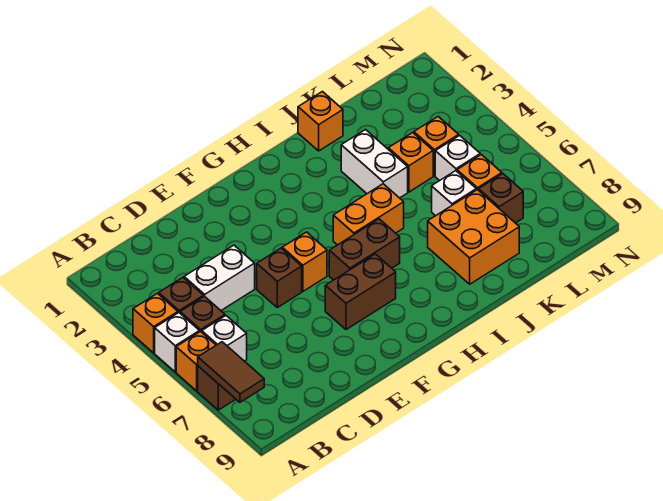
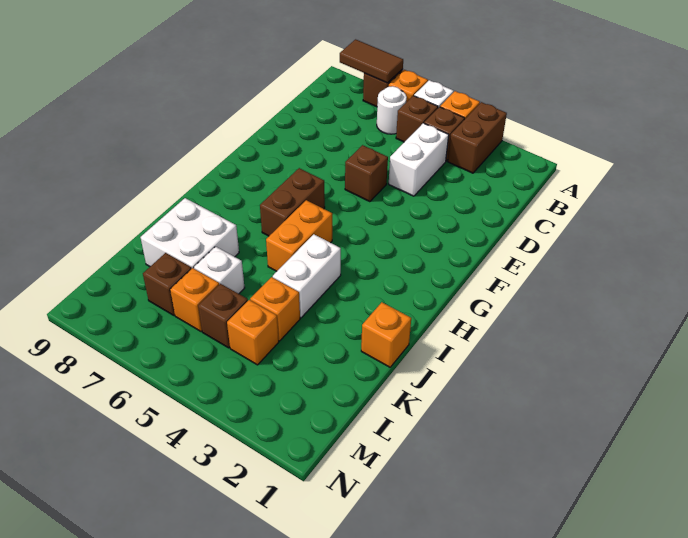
white 1x1 brick [202,316,247,361] -> white 1x1 round brick [377,86,407,134]
orange 1x1 brick [282,232,327,291] -> none
brown 1x2 brick [325,254,396,330] -> brown 1x2 brick moved to [448,102,507,173]
white 1x2 brick [341,130,408,198] -> white 1x2 brick turned to [273,234,341,318]
orange 2x2 brick [428,190,519,284] -> white 2x2 brick [140,198,239,268]
white 1x1 brick [435,136,480,181] -> brown 1x1 brick [198,284,248,348]

